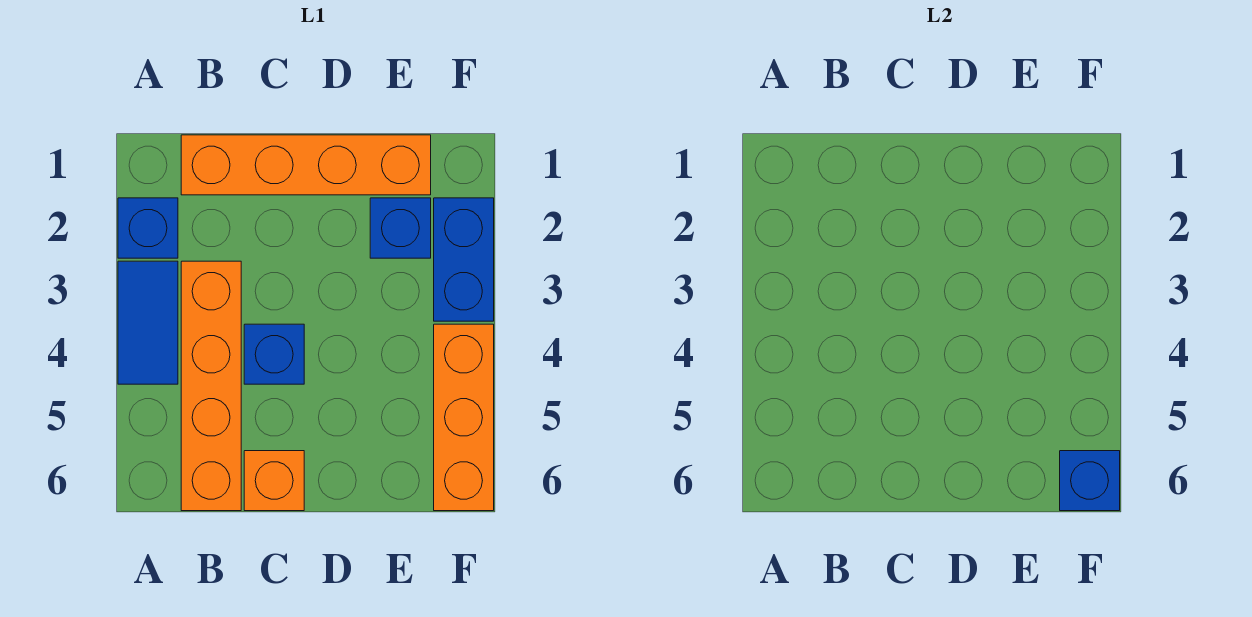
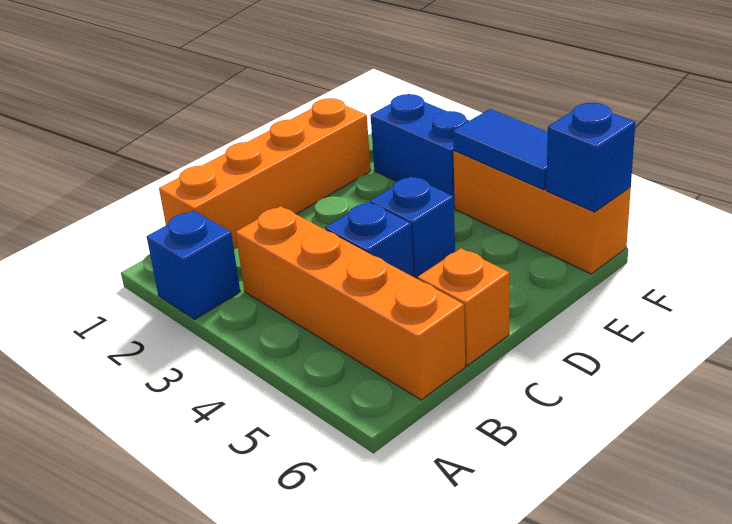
blue 1x2 tile [118,261,178,384] -> blue 1x2 tile moved to [453,109,548,190]
blue 1x1 brick [370,198,431,258] -> blue 1x1 brick moved to [370,177,455,279]

